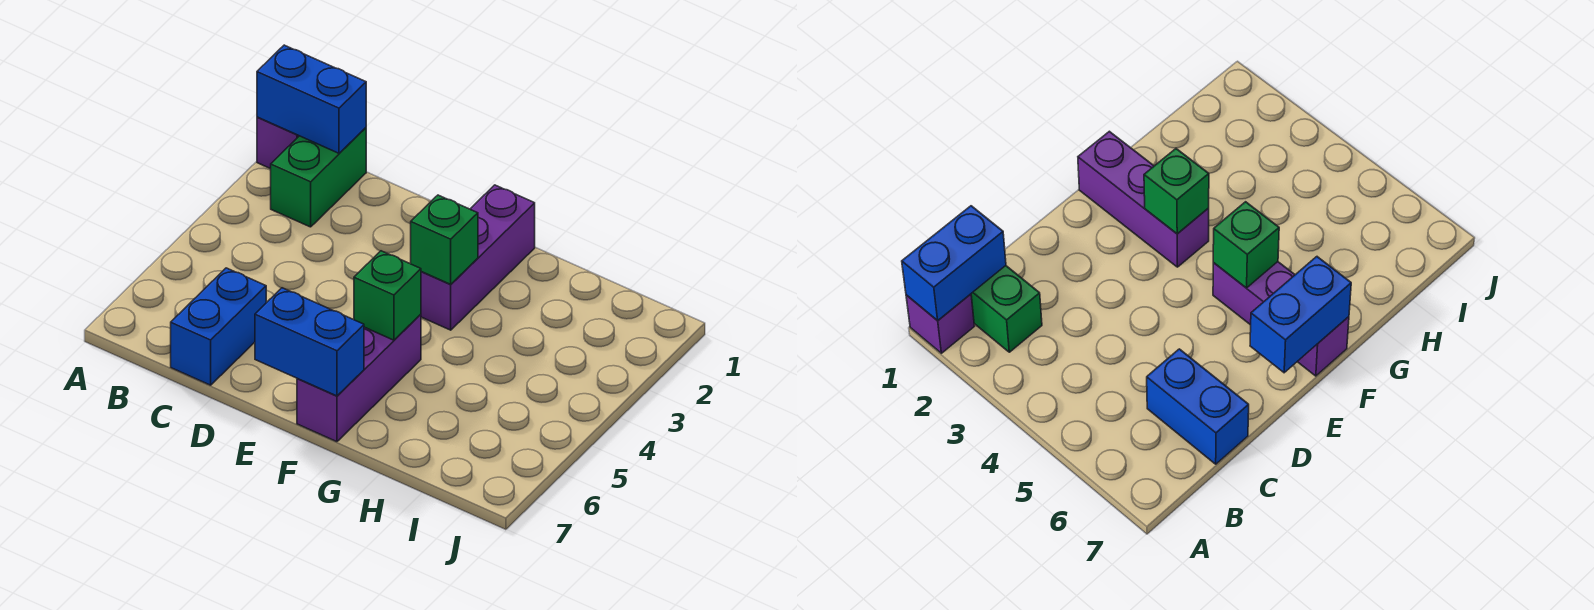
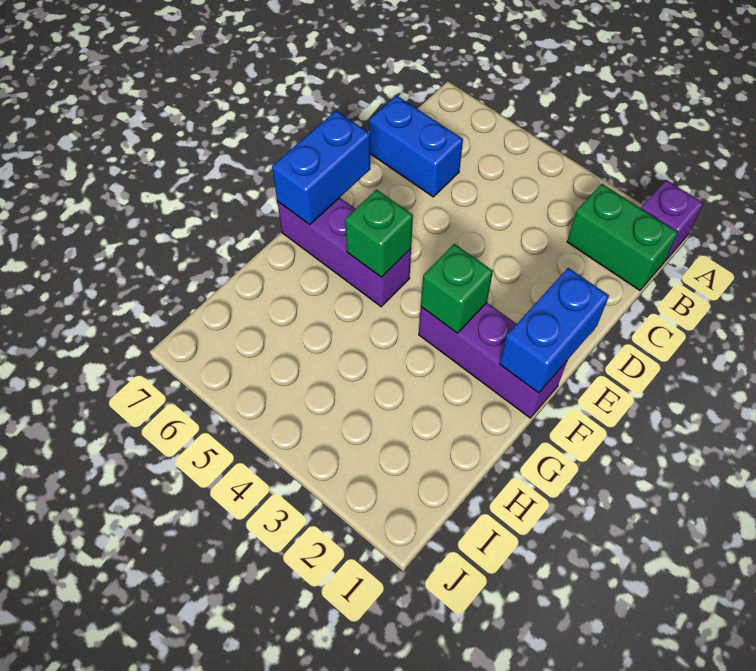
blue 1x2 brick [257,45,366,153] -> blue 1x2 brick moved to [500,268,609,393]

